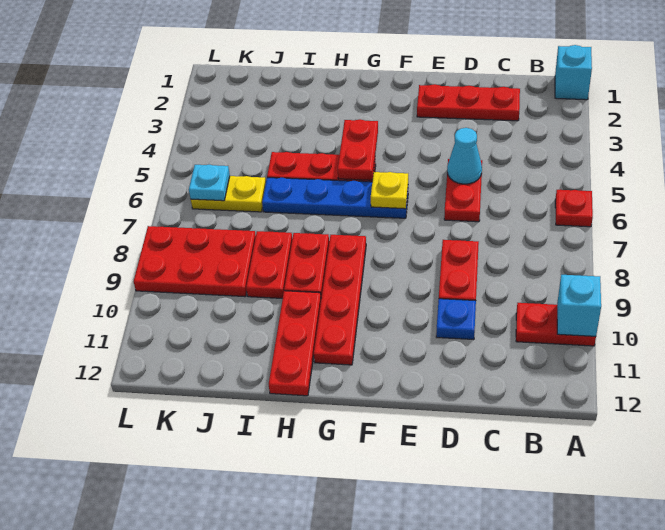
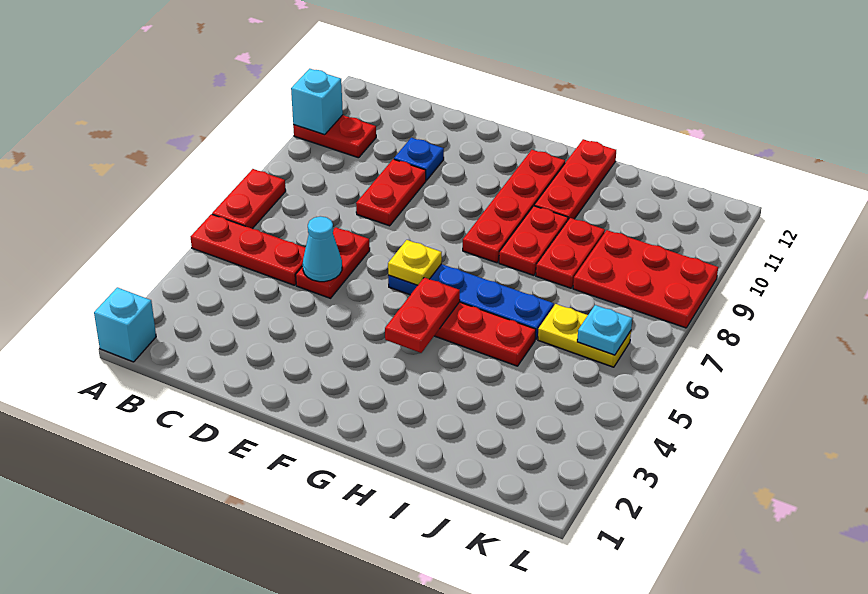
red 1x1 plate [555,190,593,227] -> red 1x2 plate [212,169,286,229]
red 1x3 plate [417,84,520,121] -> red 1x3 plate moved to [191,214,306,285]

